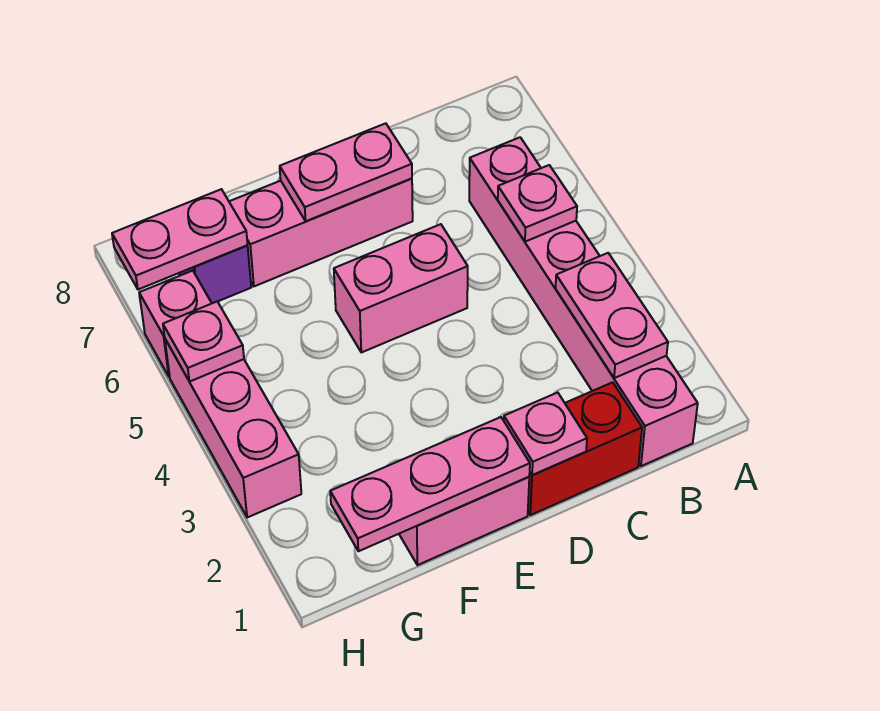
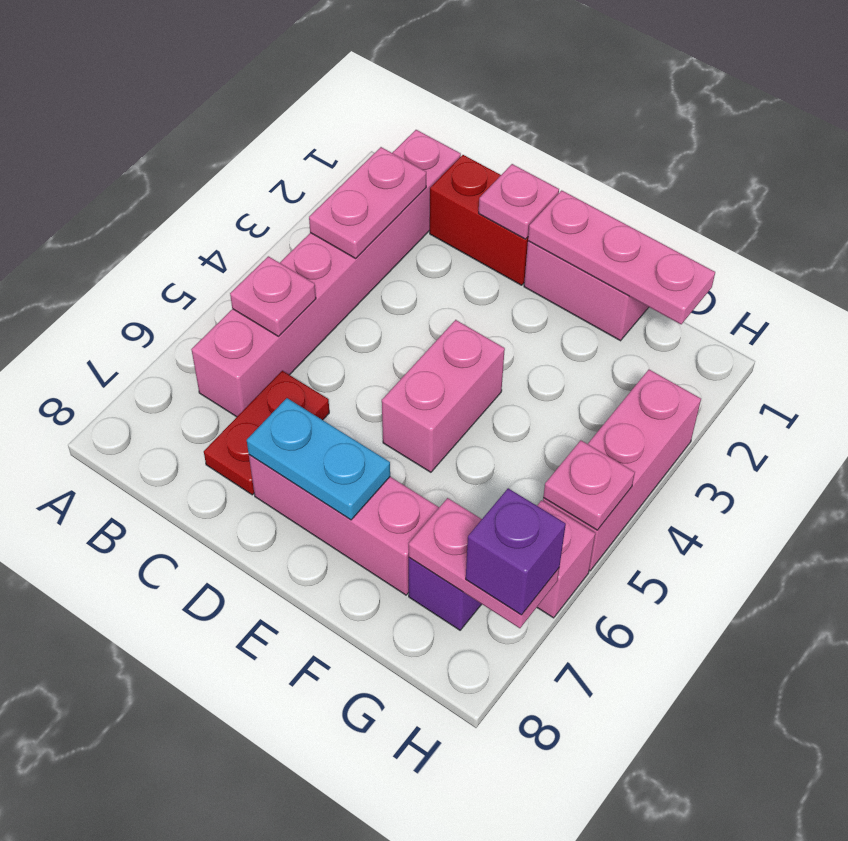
none -> red 1x2 plate [204,371,329,495]
pink 1x2 brick [334,224,468,353] -> pink 1x2 brick turned to [382,320,505,472]
pink 1x2 plate [280,123,412,221] -> cyan 1x2 plate [247,398,390,520]
none -> purple 1x1 brick [466,488,566,615]

